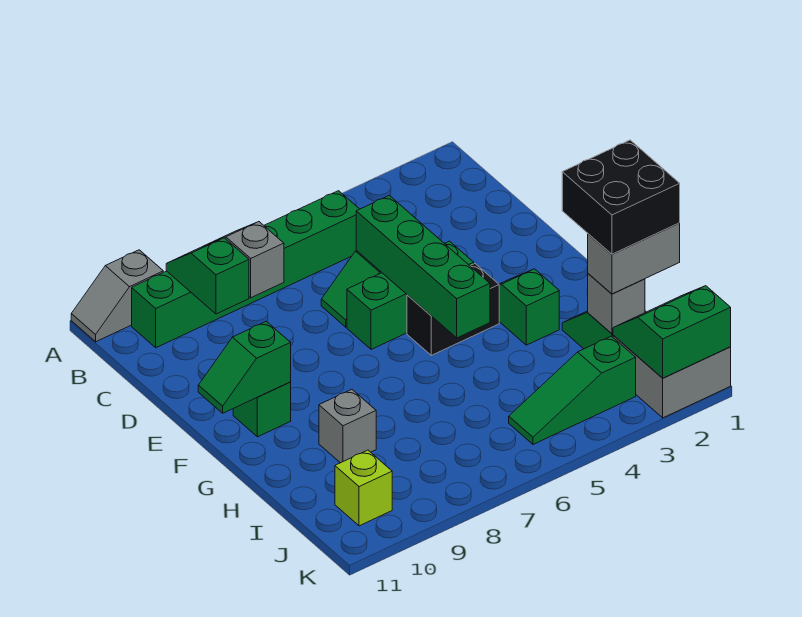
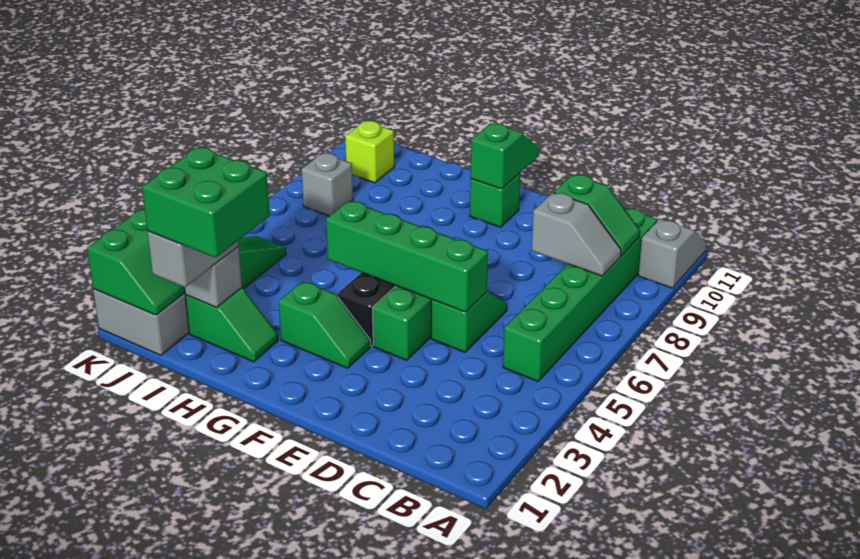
black 2x2 brick [562,140,680,254] -> green 2x2 brick [142,147,270,258]
grey 1x1 brick [319,389,376,463] -> grey 1x1 brick moved to [302,153,353,216]

